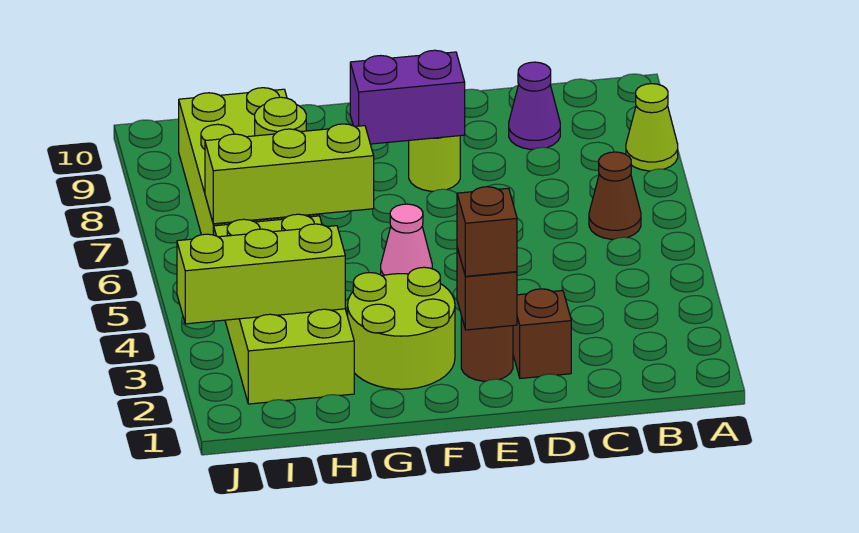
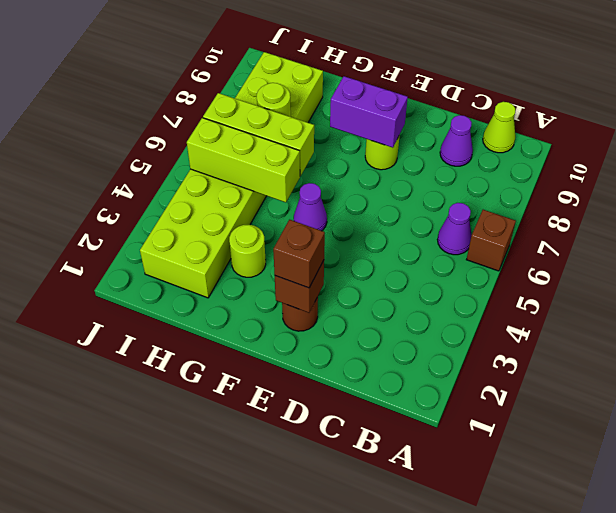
lime 1x1 cone [626,84,678,171] -> lime 1x1 cone moved to [483,102,516,153]
brown 1x1 cone [589,152,641,239] -> purple 1x1 cone [437,203,472,255]
brown 1x1 brick [513,289,571,378] -> brown 1x1 brick moved to [466,210,516,271]
lime 2x2 round brick [348,267,455,389] -> lime 1x1 round brick [229,225,266,277]
pink 1x1 cone [381,204,432,276] -> purple 1x1 cone [294,183,327,231]
lime 1x3 brick [177,224,345,324] -> lime 1x3 brick moved to [187,118,300,202]

